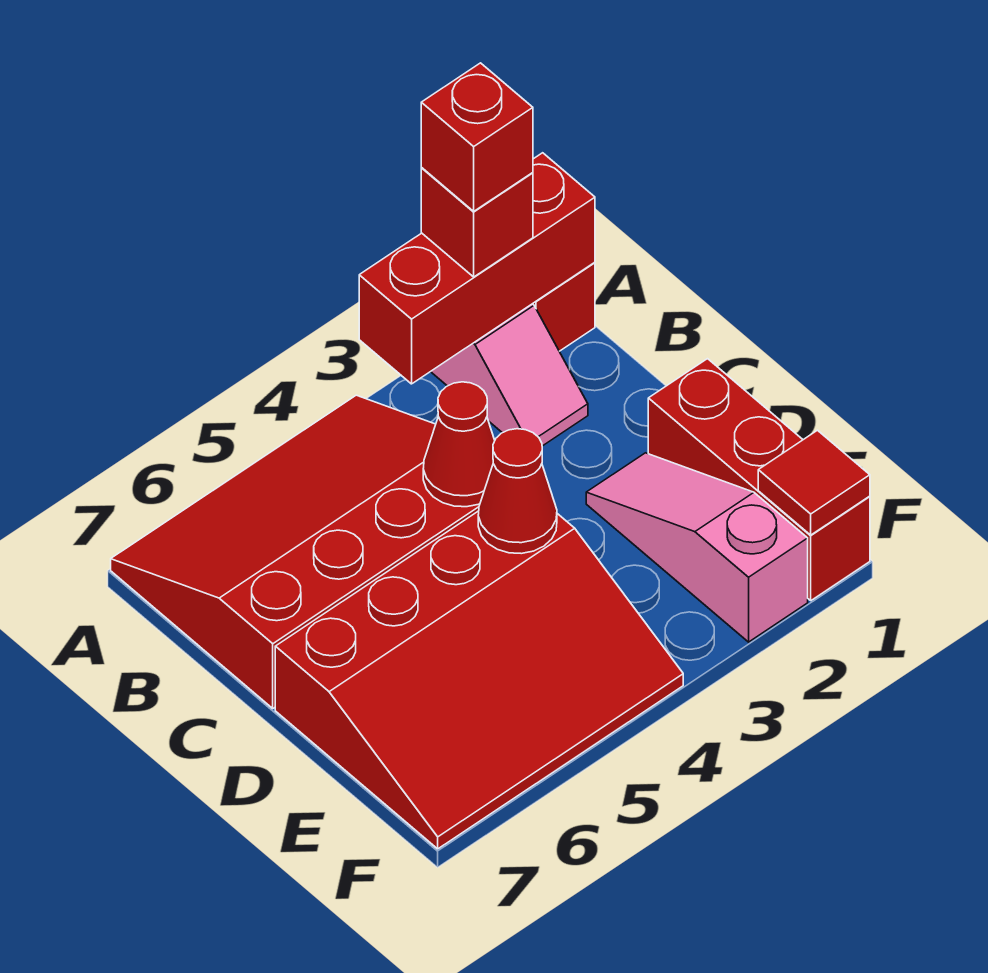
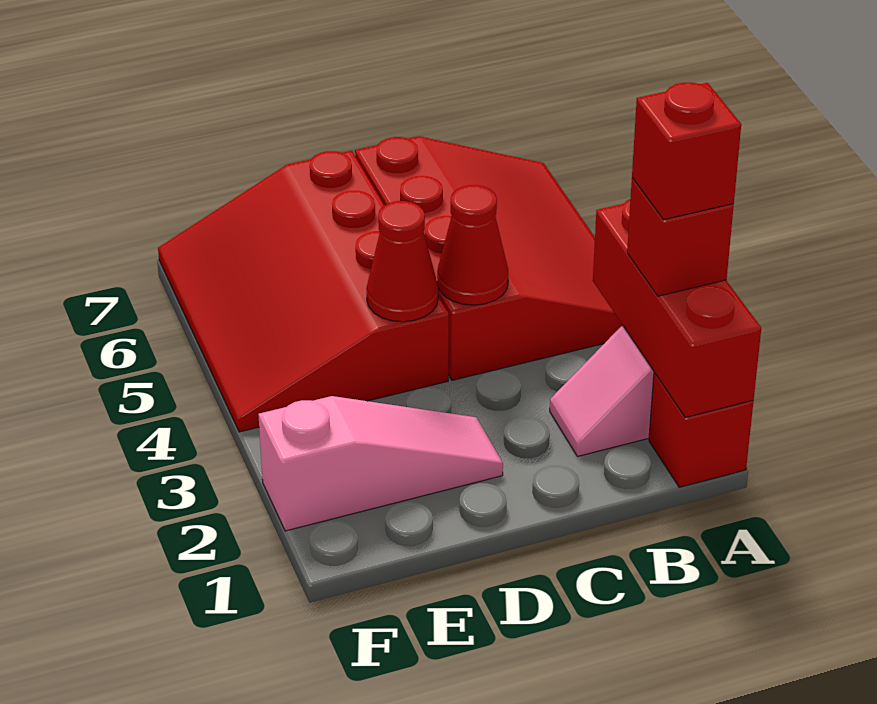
red 1x3 brick [648,359,870,600] -> none
red 1x1 tile [758,430,870,535] -> none

